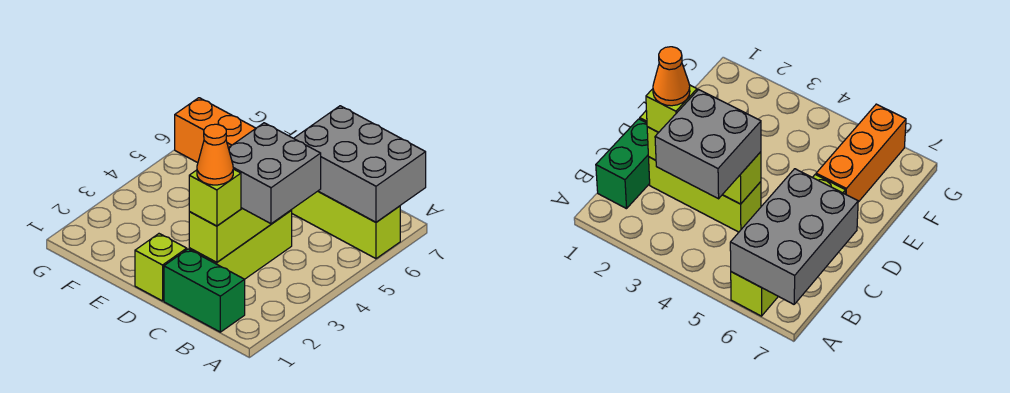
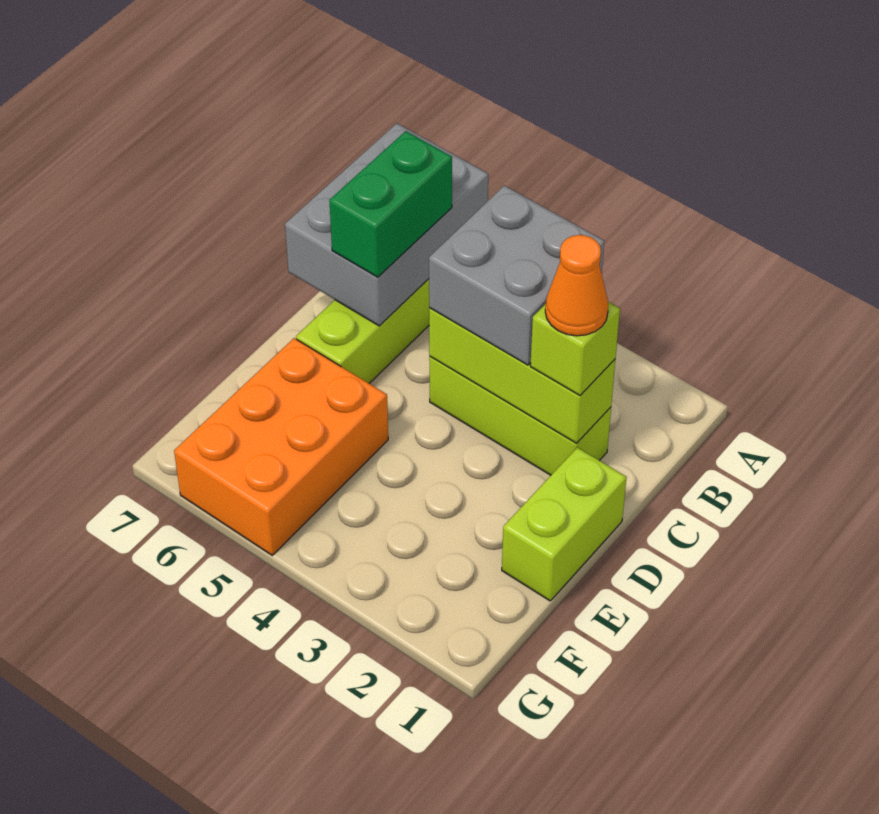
green 1x2 brick [164,249,245,332] -> green 1x2 brick moved to [329,131,452,277]
lime 1x1 brick [135,234,187,301] -> lime 1x2 brick [502,448,627,601]
orange 1x3 brick [175,98,256,163] -> orange 2x3 brick [174,338,388,555]

